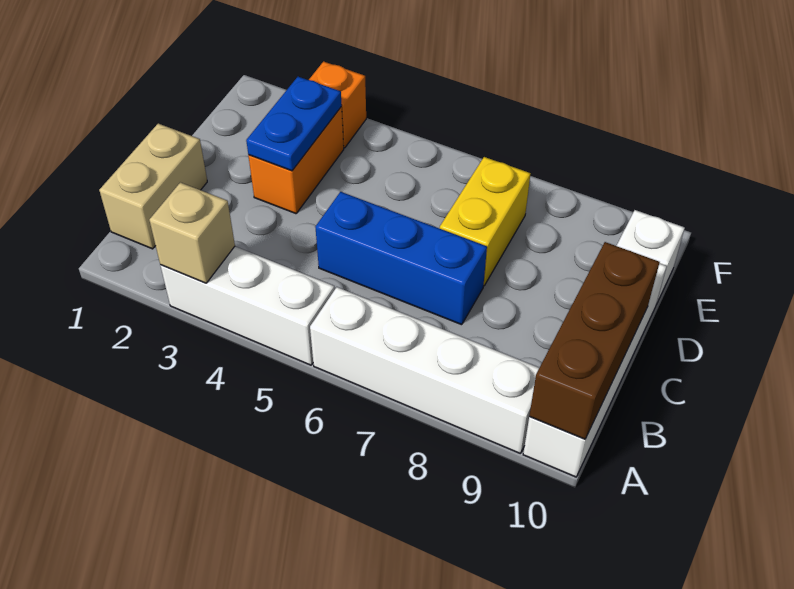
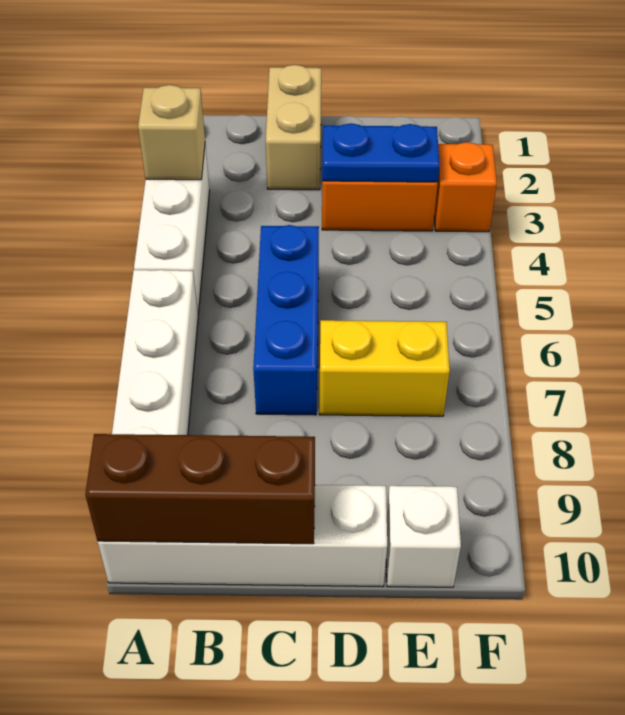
tan 1x2 brick [99,124,207,249] -> tan 1x2 brick turned to [266,65,321,190]

